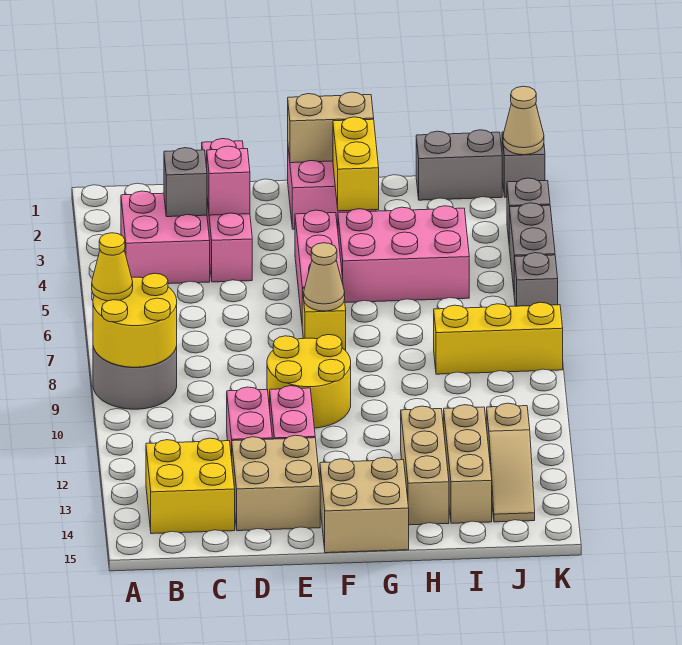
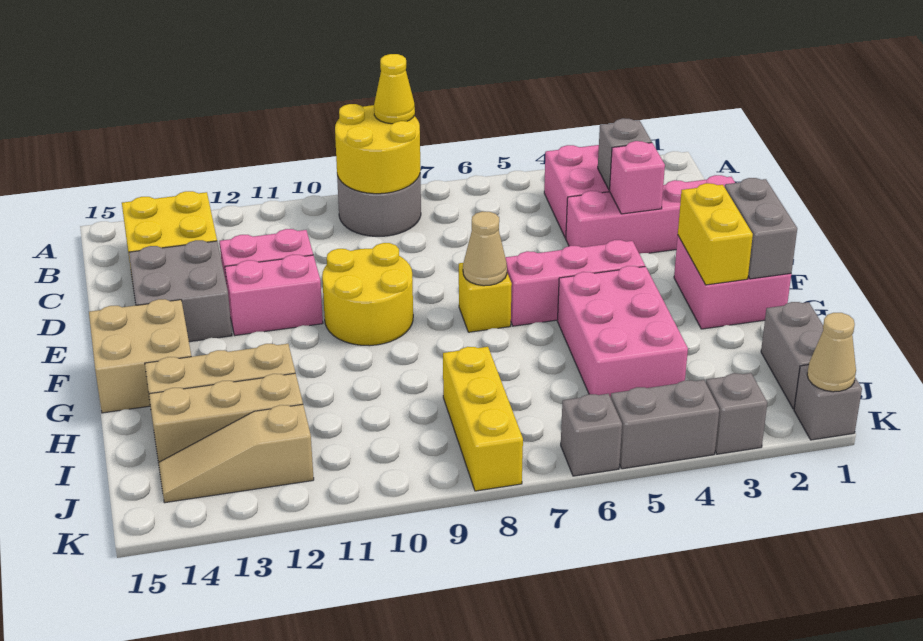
tan 2x2 brick [232,435,320,531] -> grey 2x2 brick [129,240,232,342]
tan 1x2 brick [288,92,374,163] -> grey 1x2 brick [725,178,797,279]
yellow 1x2 brick [333,117,379,211] -> yellow 1x2 brick turned to [678,183,753,285]

